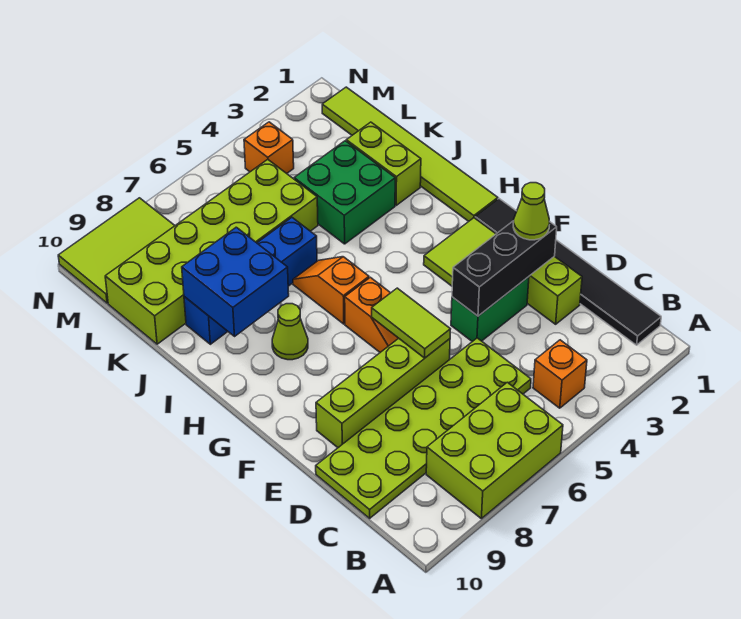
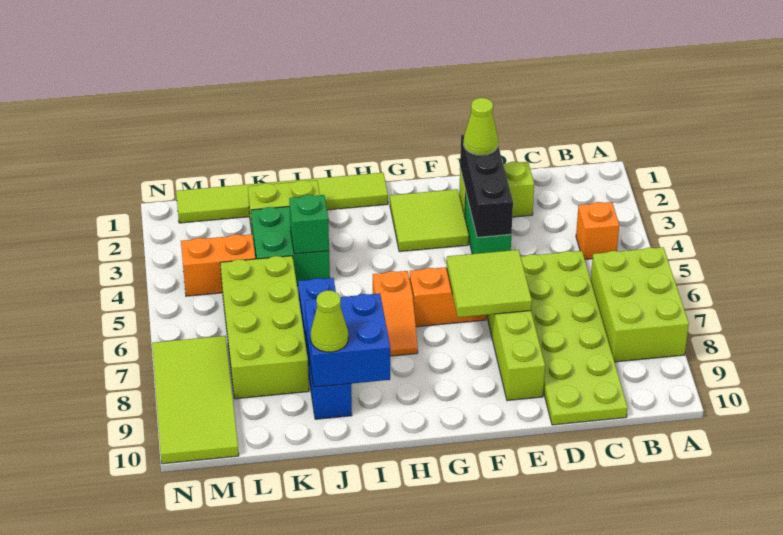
black 1x6 tile [475,199,661,345] -> none
lime 1x2 tile [372,288,450,358] -> lime 2x2 tile [446,250,532,317]
orange 1x2 slope [293,257,369,324] -> orange 1x2 slope turned to [373,271,418,356]
lime 1x1 cone [272,304,308,360] -> lime 1x1 cone moved to [311,290,348,352]
none -> green 1x1 brick [289,195,329,254]
lime 2x6 brick [105,159,318,344] -> lime 2x4 brick [220,256,309,399]
orange 1x1 brick [244,122,294,173] -> orange 1x2 brick [181,234,255,296]
lime 2x3 tile [58,198,175,303] -> lime 2x4 tile [152,336,239,464]

